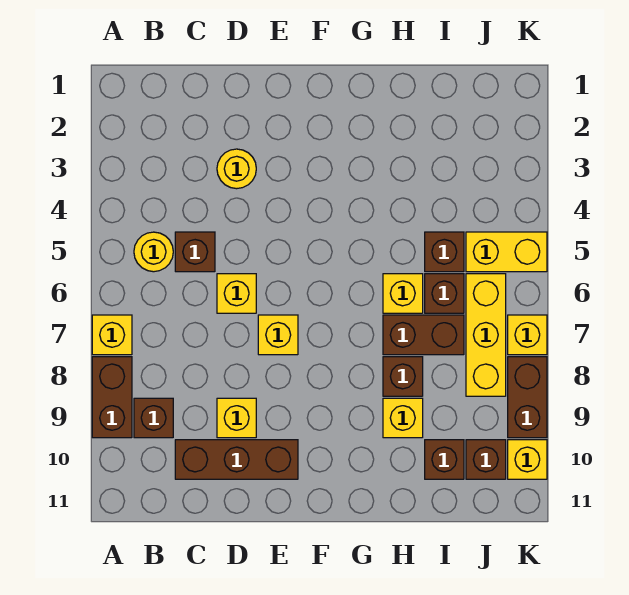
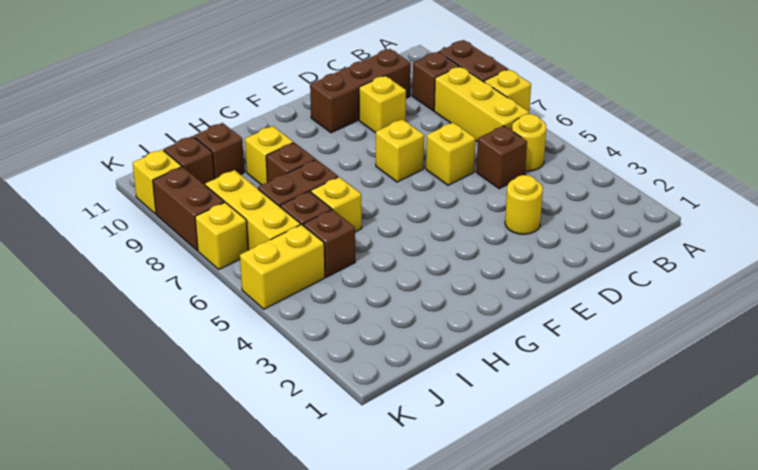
none -> yellow 1x3 brick [434,66,529,142]

